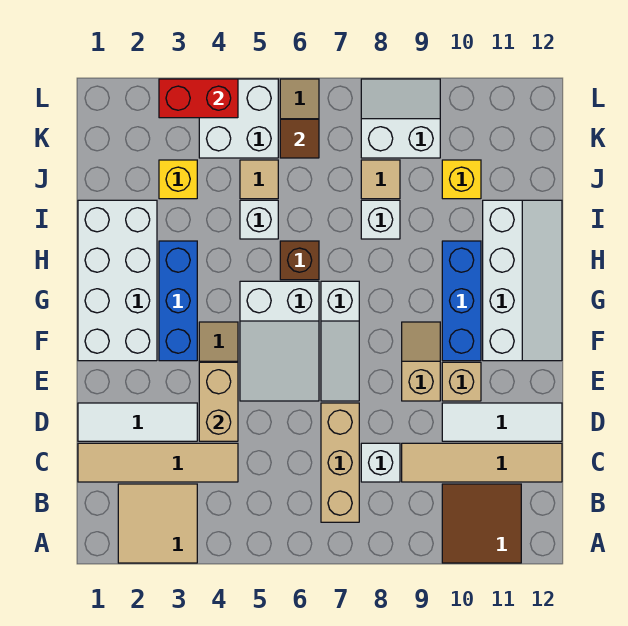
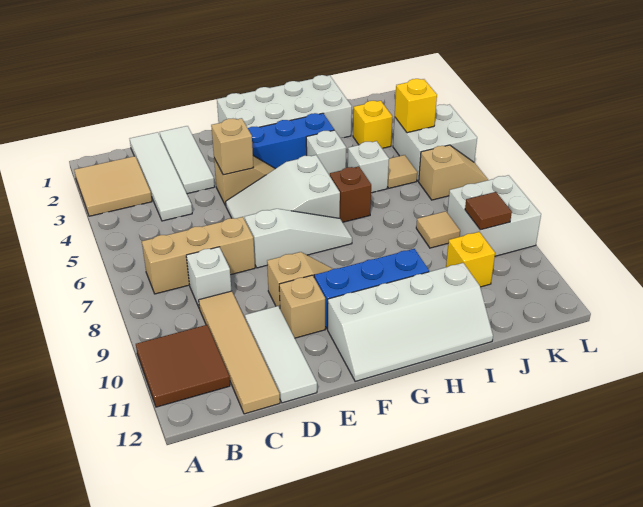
tan 1x4 tile [78,443,238,482] -> white 1x4 tile [130,132,192,221]
tan 1x2 brick [199,362,238,441] -> tan 1x1 brick [211,118,254,175]
white 1x3 slope [321,281,359,401] -> white 1x3 slope turned to [245,209,352,268]
white 1x1 brick [361,200,400,239] -> white 1x1 brick moved to [306,130,346,175]
none -> yellow 1x1 brick [395,79,437,133]
brown 1x1 tile [280,119,319,158] -> brown 1x1 tile moved to [465,192,512,230]
white 2x2 slope [361,79,440,158] -> white 2x2 brick [447,175,541,256]
red 1x2 brick [159,79,238,118] -> none

